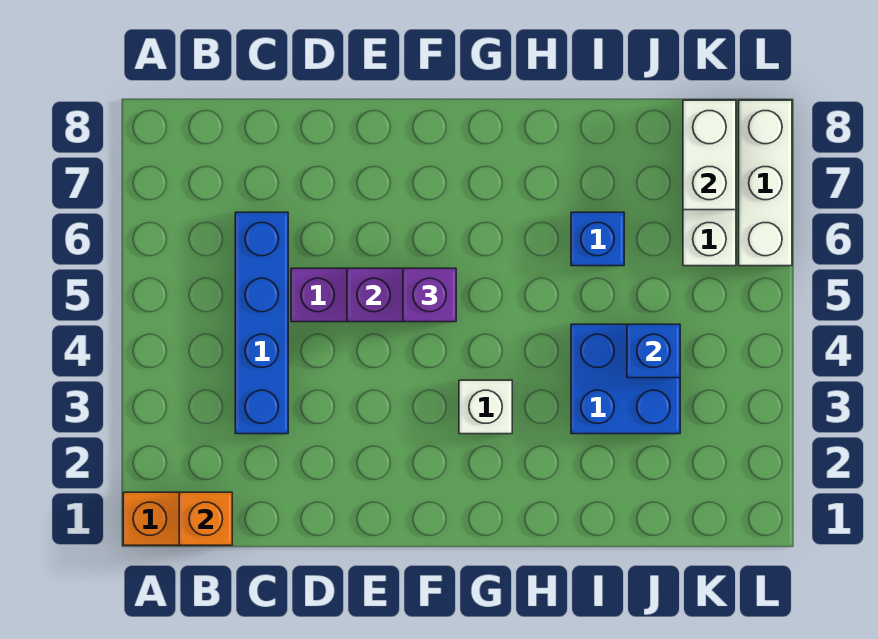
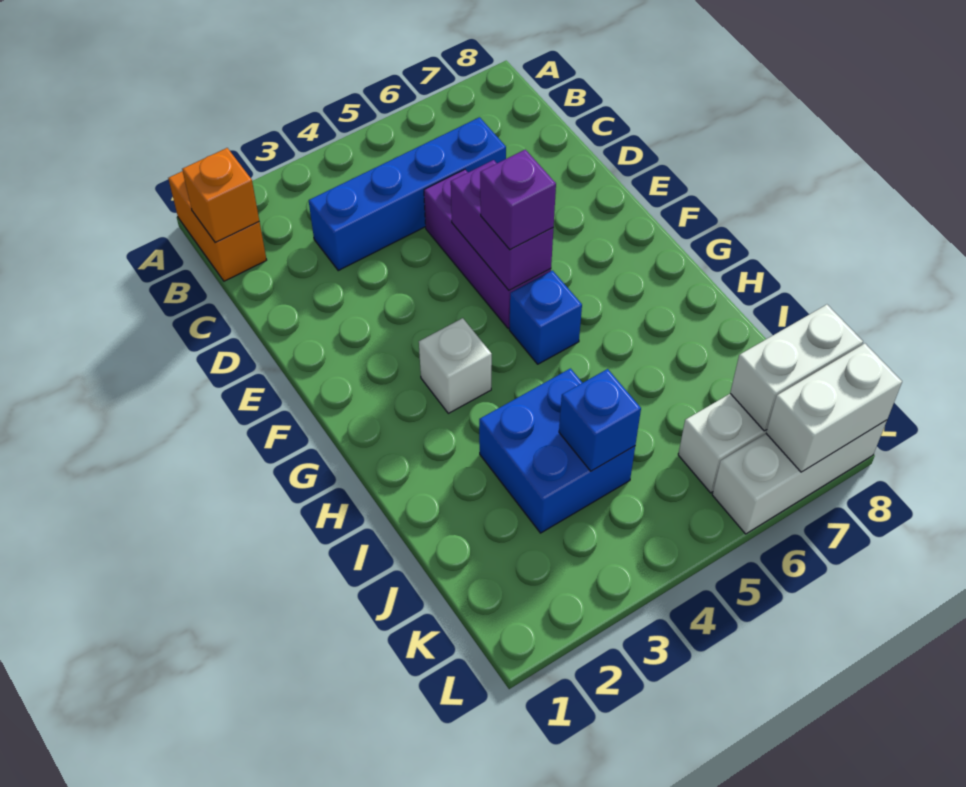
blue 1x1 brick [571,212,624,266] -> blue 1x1 brick moved to [509,271,582,364]
none -> white 1x2 brick [766,344,902,472]

